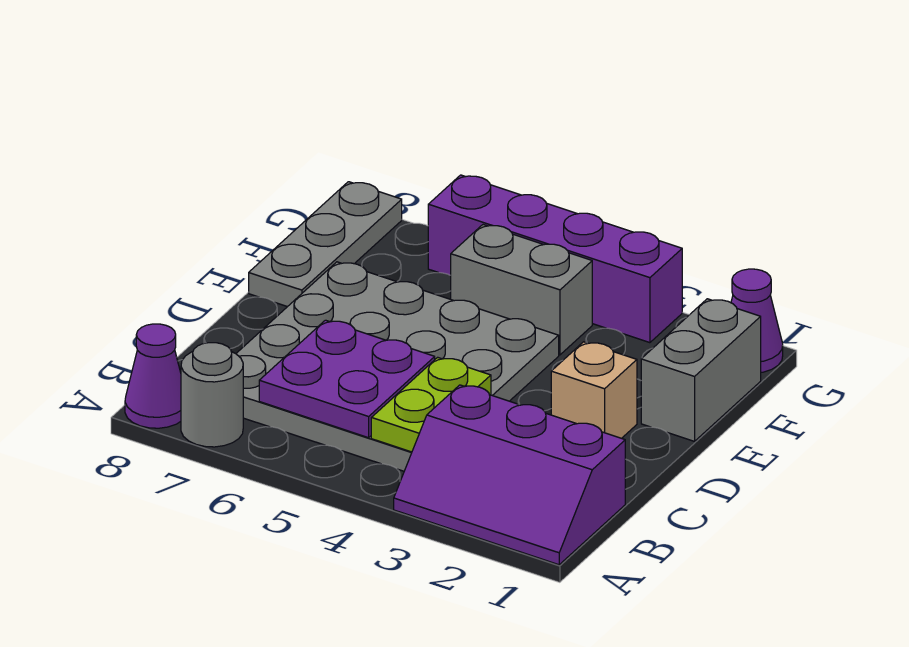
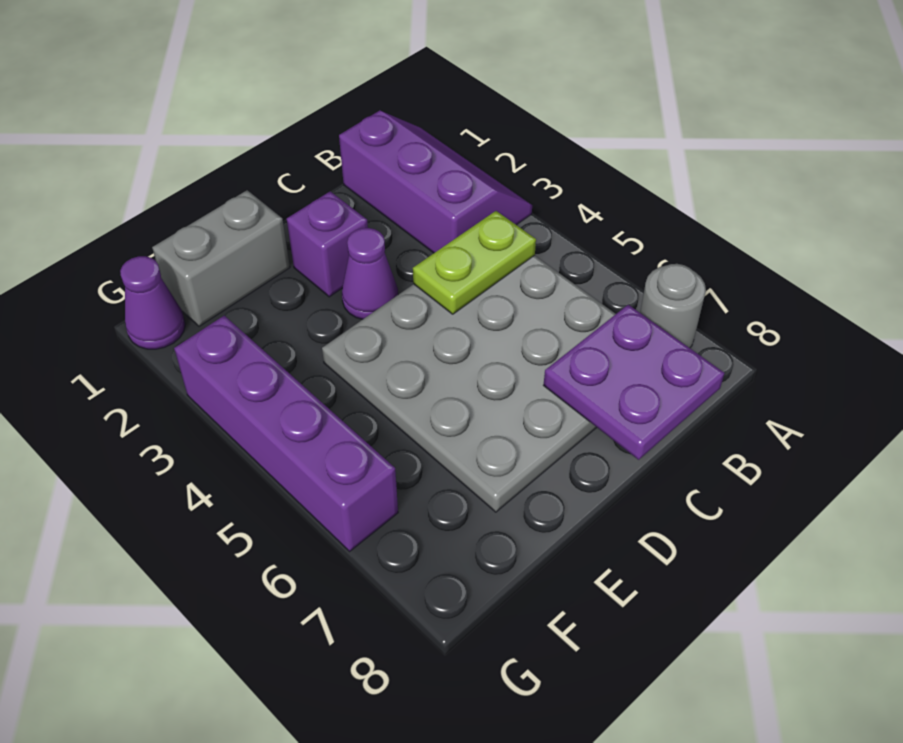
purple 1x1 cone [125,324,181,428] -> purple 1x1 cone moved to [342,228,398,319]
purple 2x2 plate [259,320,435,438] -> purple 2x2 plate moved to [543,305,725,460]
tan 1x1 brick [551,342,637,438] -> purple 1x1 brick [287,191,368,297]
grey 1x3 plate [249,182,402,307] -> none
grey 1x2 brick [451,225,592,355] -> none

